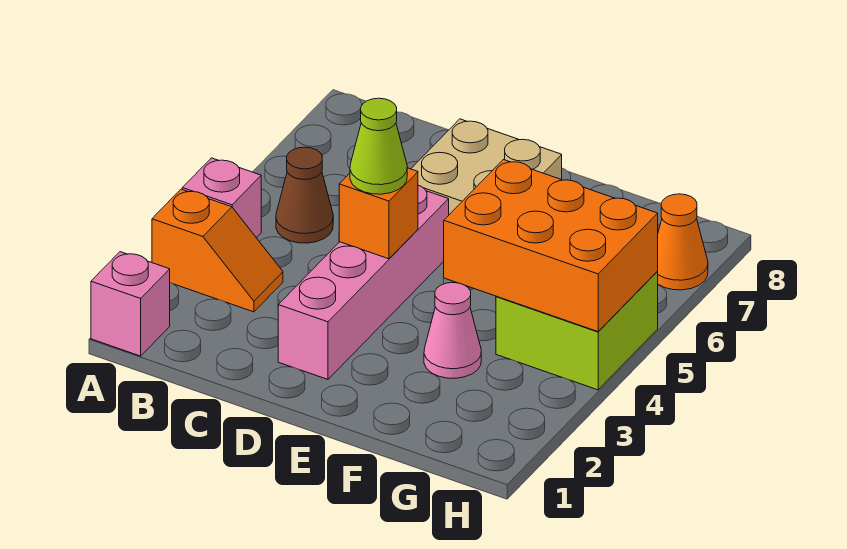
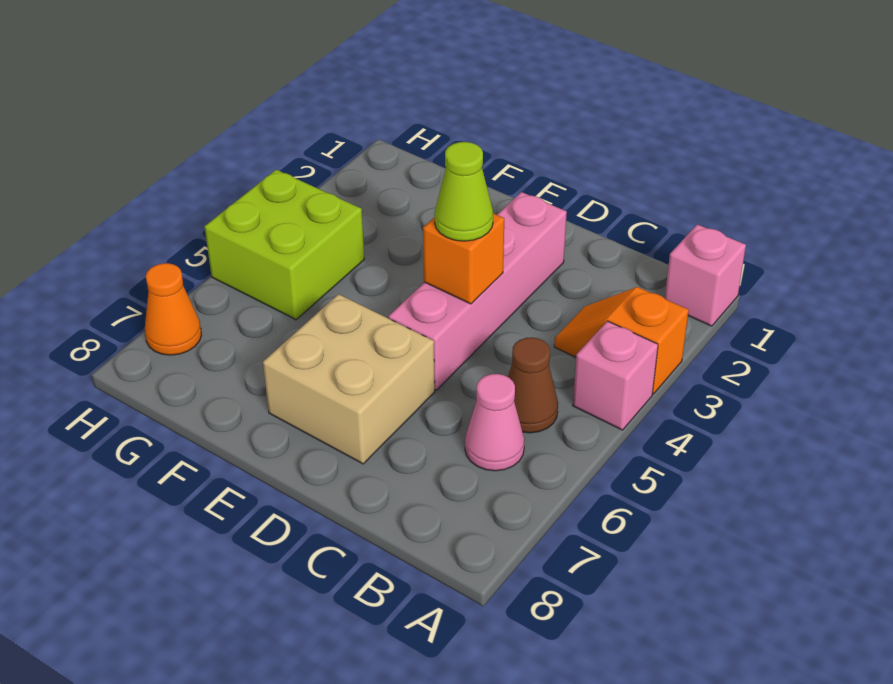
pink 1x1 cone [424,283,481,378] -> pink 1x1 cone moved to [465,374,524,471]
orange 2x3 brick [444,160,658,332] -> none

